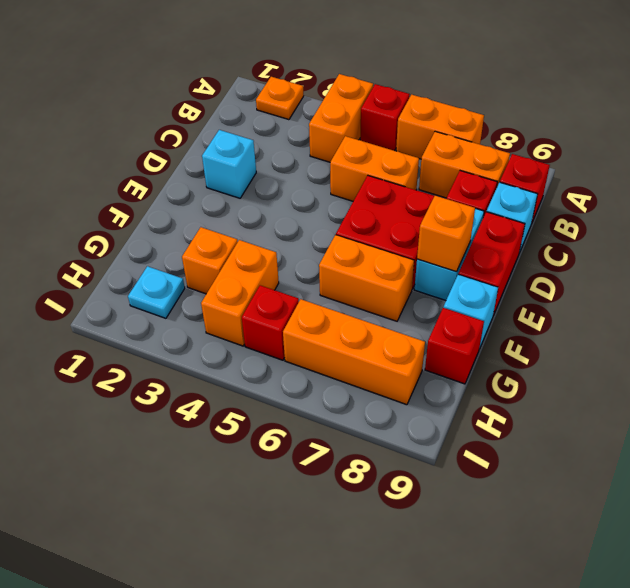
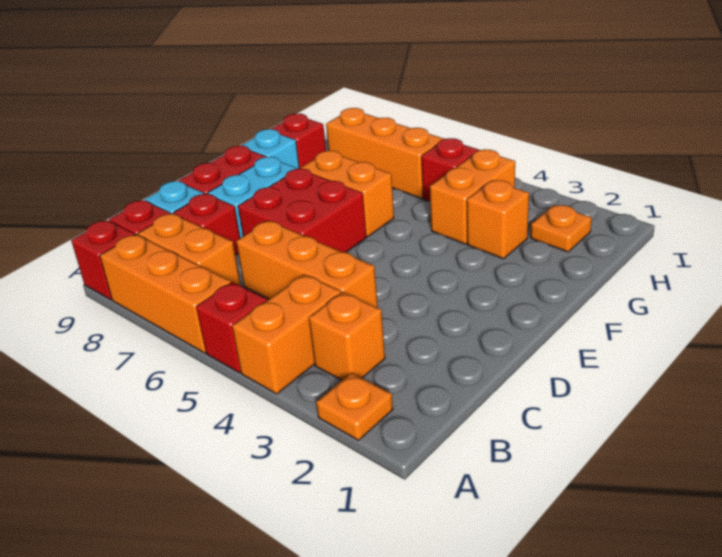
orange 1x2 brick [396,95,484,159] -> orange 1x3 brick [100,234,231,353]
none -> red 1x1 brick [71,220,135,300]
orange 1x2 brick [330,136,419,201] -> orange 1x3 brick [236,221,378,308]
cyan 1x1 brick [202,130,256,198] -> none
orange 1x1 brick [417,196,475,272] -> orange 1x1 brick moved to [309,292,385,380]
cyan 1x1 plate [128,266,185,318] -> orange 1x1 plate [531,205,592,252]

